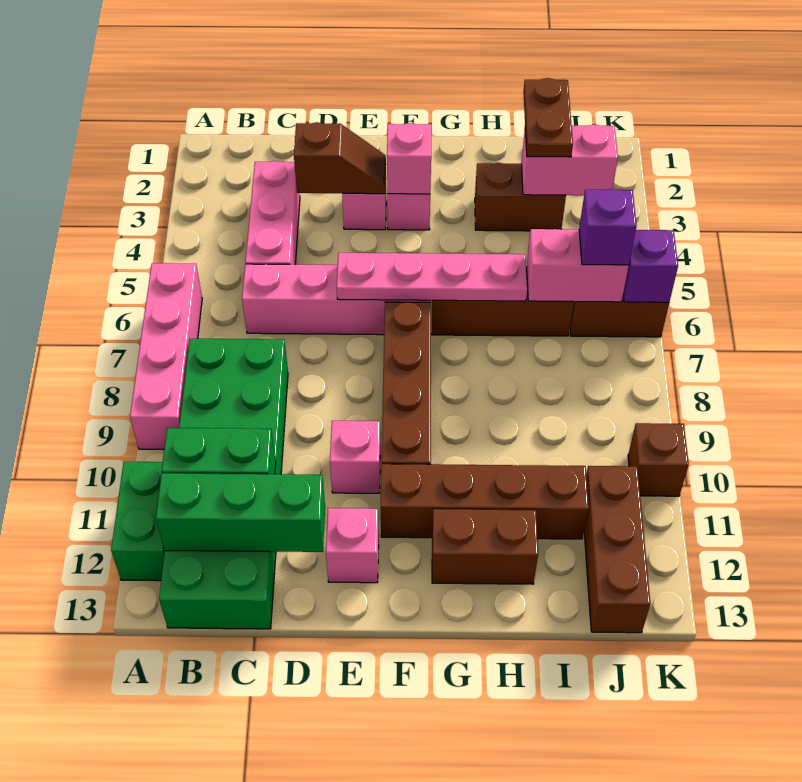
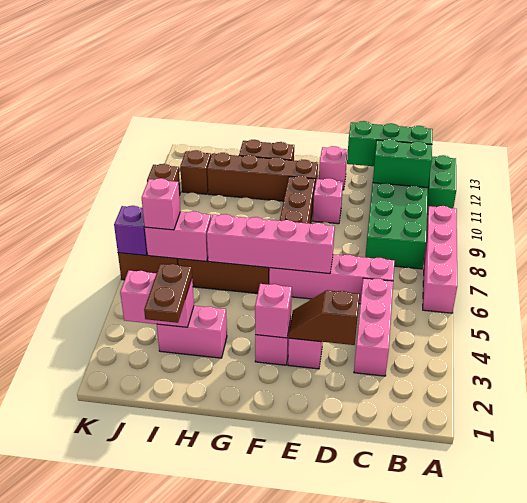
pink 1x4 plate [337,253,527,301] -> pink 1x4 brick [207,214,335,274]
brown 1x2 brick [475,163,566,231] -> pink 1x2 brick [157,306,227,358]
purple 1x1 brick [579,189,637,265] -> pink 1x1 brick [142,178,180,230]
brown 1x3 brick [584,466,651,633] -> brown 1x1 brick [180,150,211,194]

